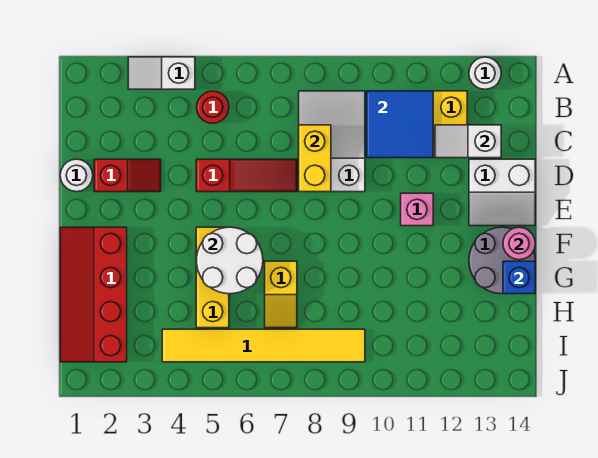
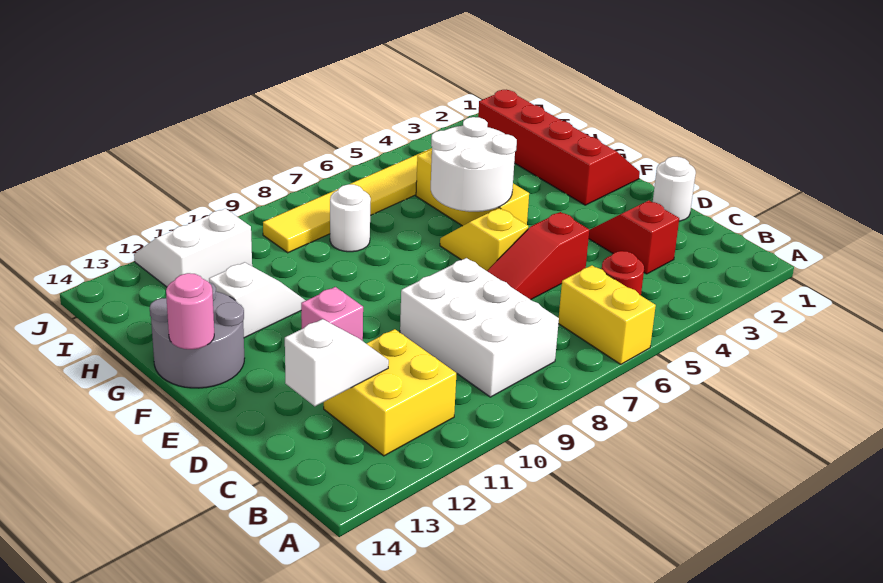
white 1x2 slope [128,57,195,89] -> white 1x2 slope moved to [209,262,306,338]
white 1x1 round brick [469,57,501,89] -> white 1x1 round brick moved to [330,184,371,252]
white 2x3 slope [299,91,365,192] -> white 2x3 brick [400,258,559,397]
blue 2x2 tile [367,91,433,158] -> none
yellow 1x2 brick [299,125,331,192] -> yellow 1x2 brick moved to [558,265,656,364]
red 1x2 slope [94,159,161,192] -> red 1x2 slope turned to [589,201,679,274]
white 2x2 slope [469,159,535,226] -> white 2x2 slope moved to [134,209,252,287]
yellow 1x2 slope [265,261,297,328] -> yellow 1x2 slope moved to [440,208,528,271]
blue 1x1 brick [503,261,535,294] -> none

